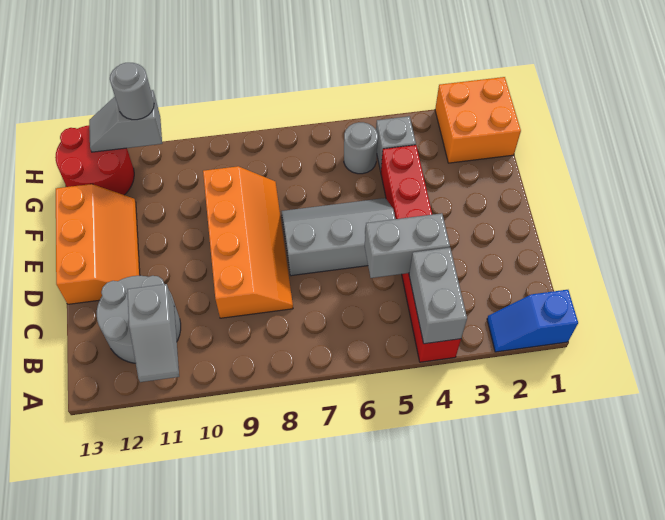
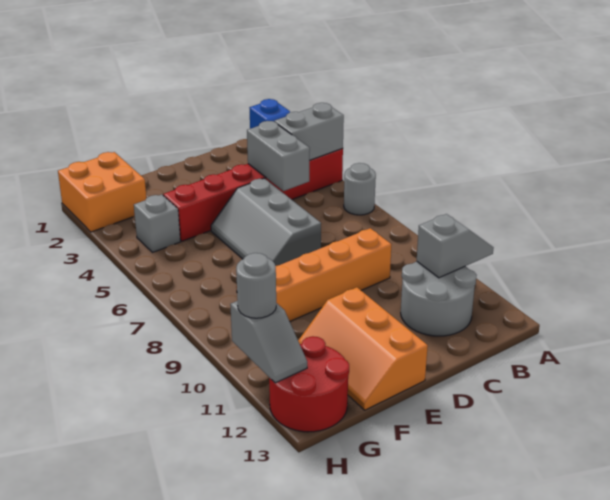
orange 2x3 slope [56,184,140,304] -> orange 2x3 slope turned to [298,287,428,410]
grey 1x1 round brick [344,122,378,174] -> grey 1x1 round brick moved to [344,163,376,215]

